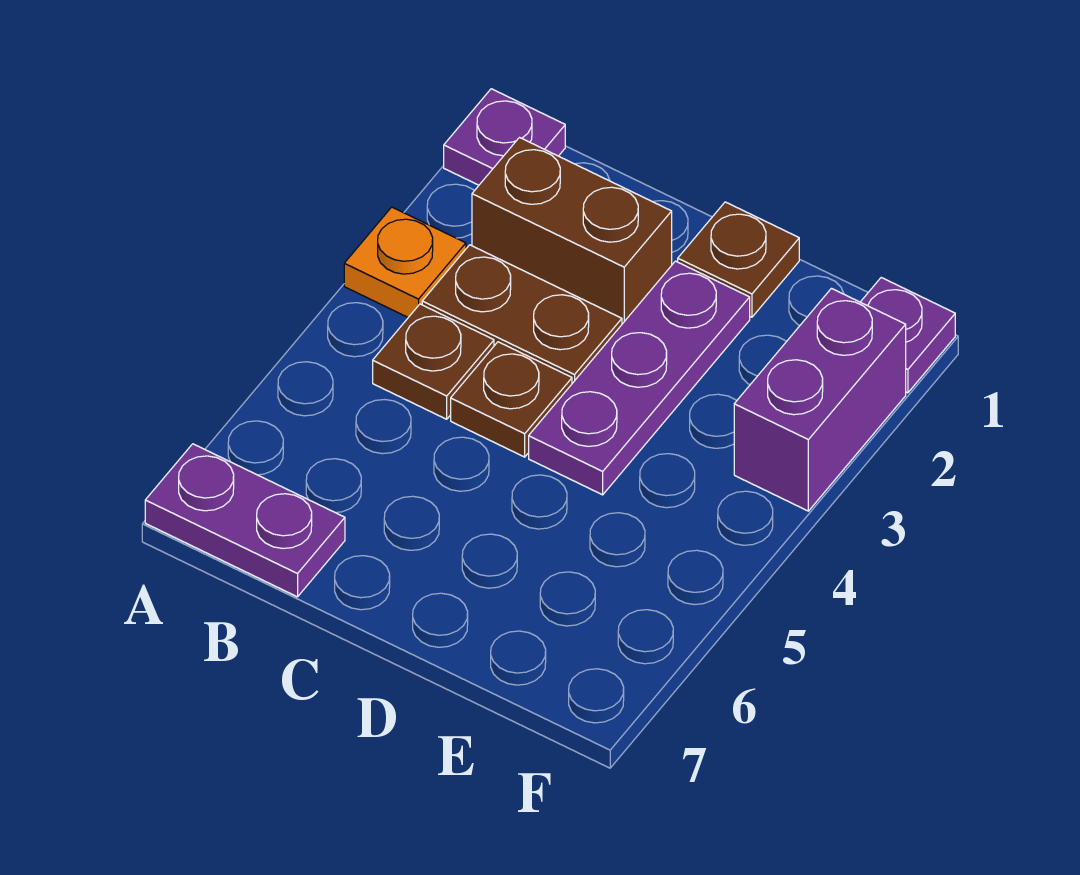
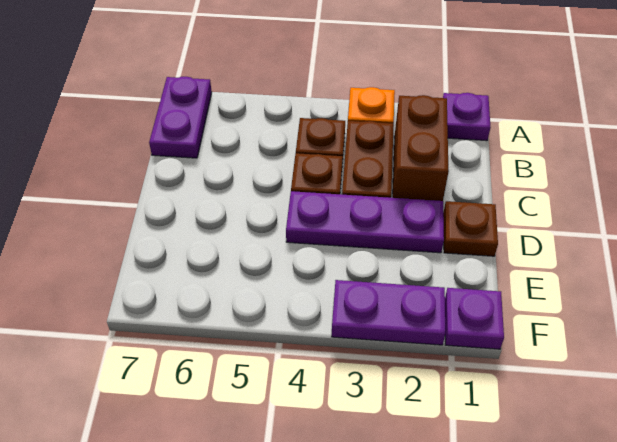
purple 1x2 brick [734,288,906,511] -> purple 1x2 plate [332,280,445,345]

